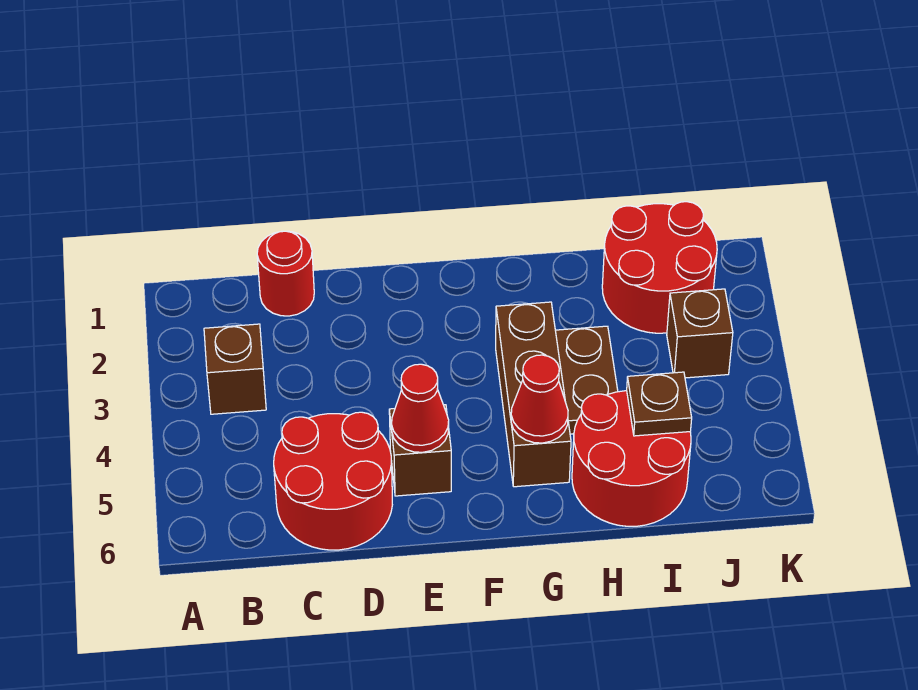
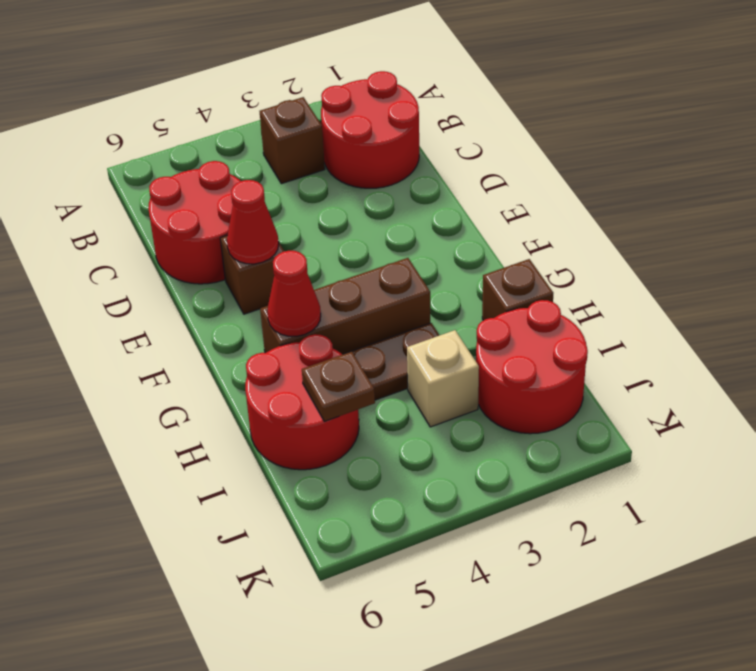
red 1x1 round brick [257,231,314,316] -> red 2x2 round brick [321,71,419,188]
none -> tan 1x1 brick [407,330,479,427]
brown 1x1 brick [667,289,733,378] -> brown 1x1 brick moved to [482,259,553,320]

